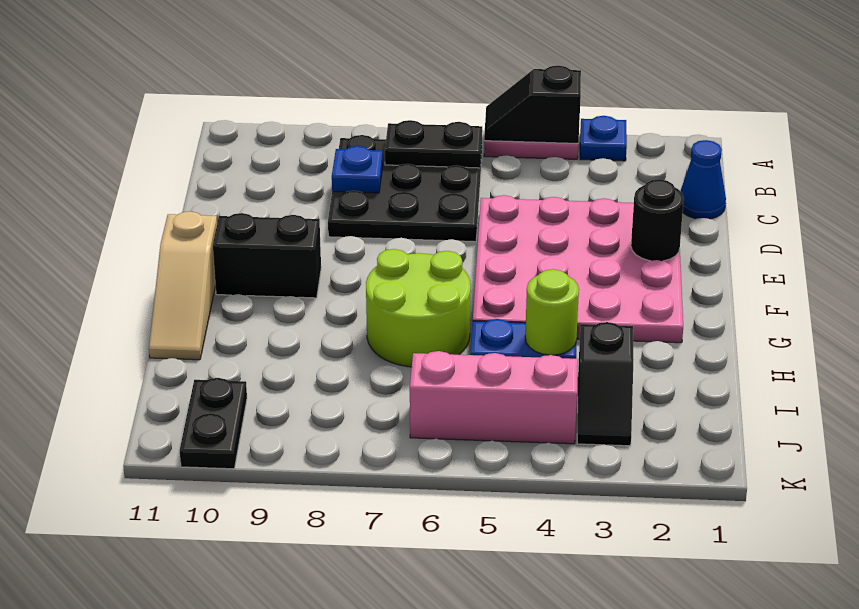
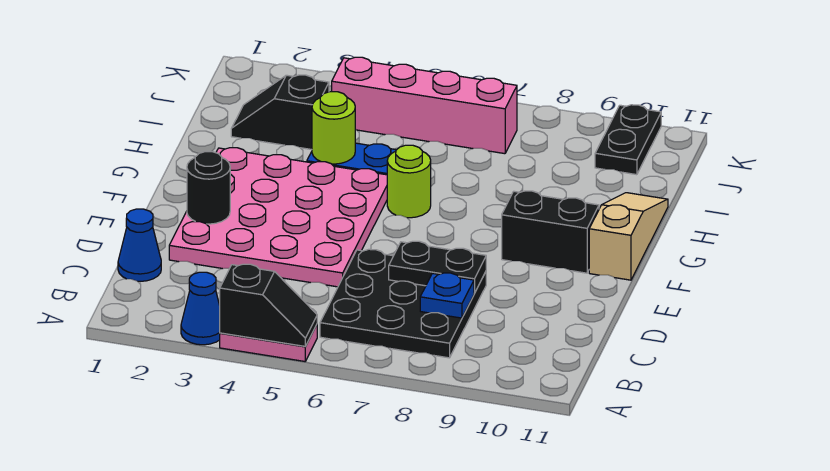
blue 1x1 plate [580,116,627,161] -> blue 1x1 cone [181,272,220,345]
black 1x2 plate [385,120,482,168] -> black 1x2 plate moved to [389,241,486,293]
lime 2x2 round brick [366,249,471,367] -> lime 1x1 round brick [387,145,431,218]
black 1x2 slope [577,322,634,446] -> black 1x2 slope turned to [231,75,329,150]
pink 1x3 brick [410,351,578,444] -> pink 1x4 brick [332,57,517,154]

